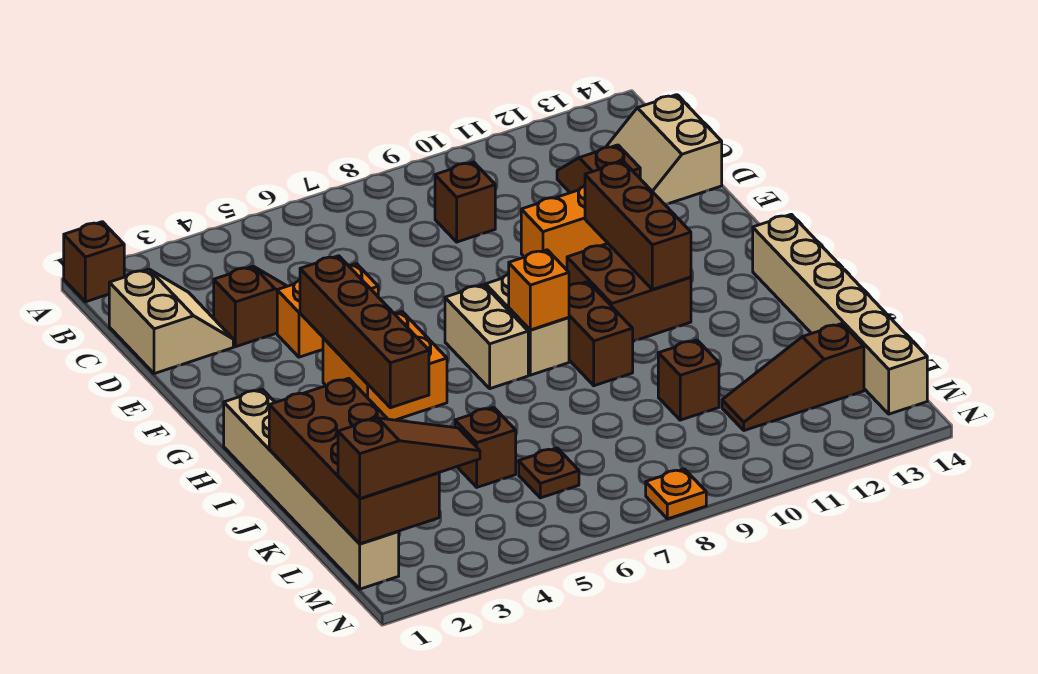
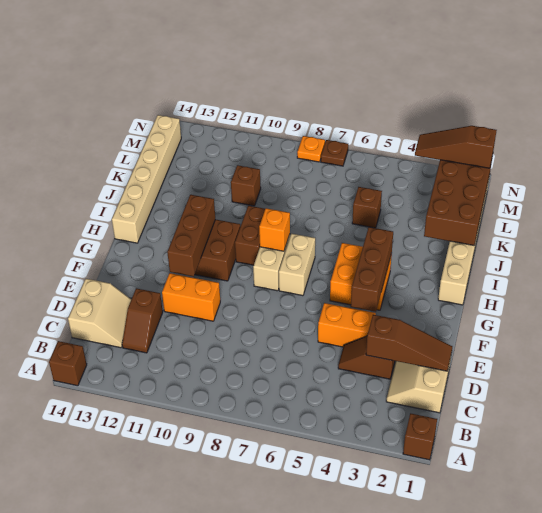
brown 1x1 brick [435,162,495,242] -> brown 1x1 brick moved to [49,341,87,386]
brown 1x4 brick [300,256,429,408] -> brown 1x3 brick [351,227,393,312]
brown 1x1 plate [519,448,579,498] -> brown 1x1 plate moved to [321,140,348,166]
brown 1x3 slope [722,324,864,431] -> brown 1x3 slope moved to [366,315,452,371]

